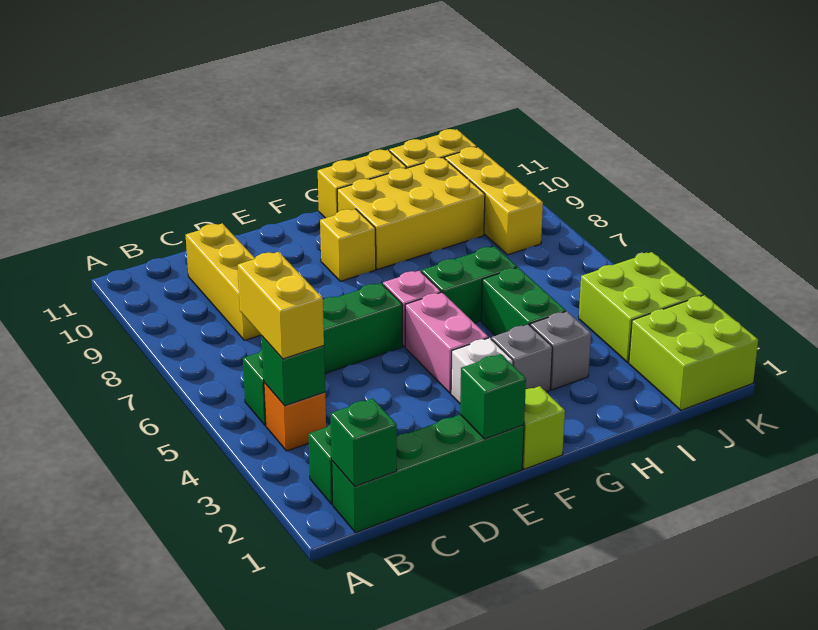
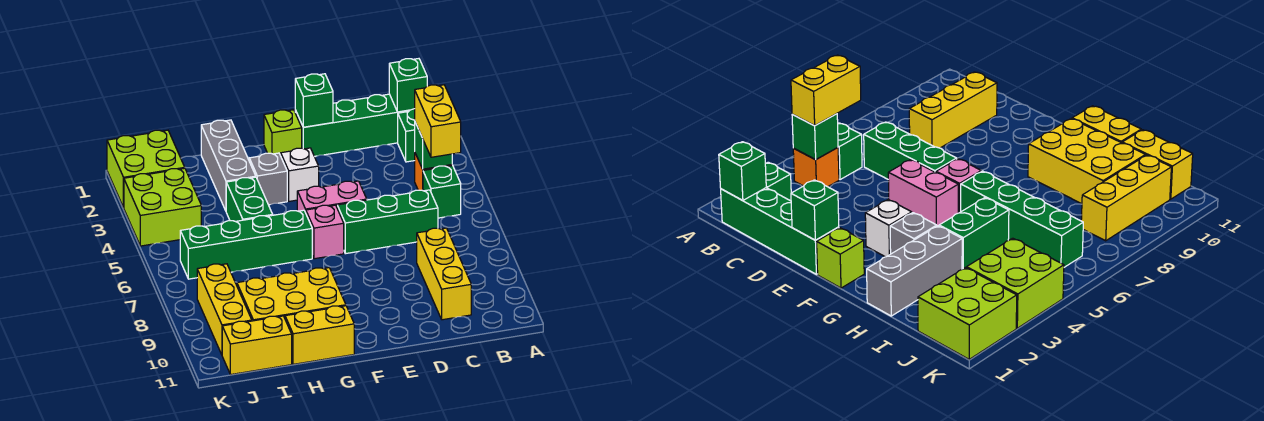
pink 1x2 brick [405,292,488,393] -> pink 1x2 brick turned to [297,181,367,213]
yellow 1x1 brick [320,209,376,281] -> none
green 1x2 brick [421,246,517,323] -> green 1x4 brick [180,210,312,279]
grey 1x1 brick [530,311,591,390] -> grey 1x3 brick [201,120,256,211]

